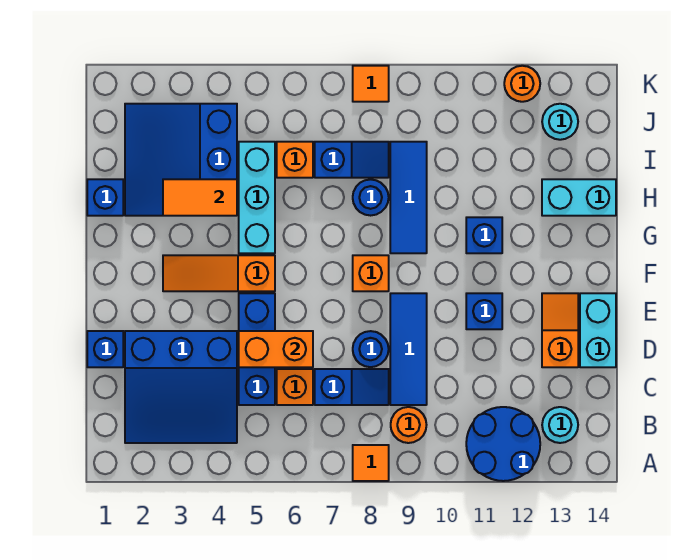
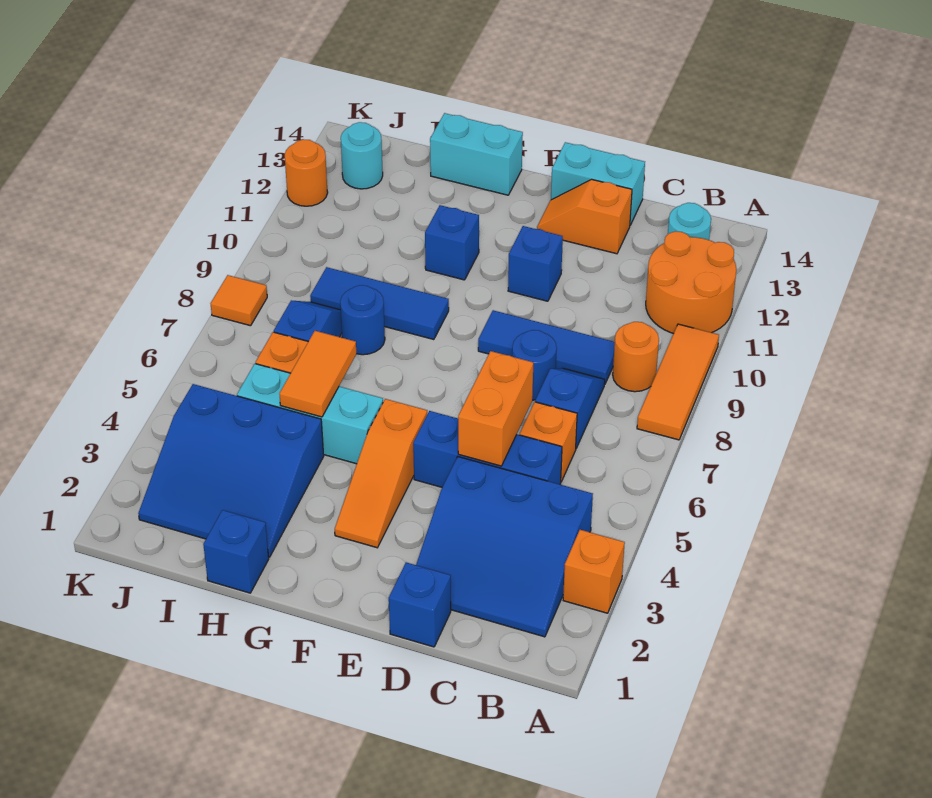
orange 1x1 tile [353,445,389,481] -> orange 1x3 tile [637,324,719,440]
blue 2x2 round brick [466,407,540,481] -> orange 2x2 round brick [646,231,736,334]
blue 3x3 slope [125,331,237,443] -> blue 3x3 slope turned to [416,457,593,637]
orange 1x1 brick [353,255,389,291] -> orange 1x1 brick moved to [563,530,625,613]
orange 1x2 tile [163,179,237,216] -> orange 1x2 tile moved to [279,331,356,417]
cyan 1x2 brick [542,179,616,216] -> cyan 1x2 brick turned to [430,113,523,195]

